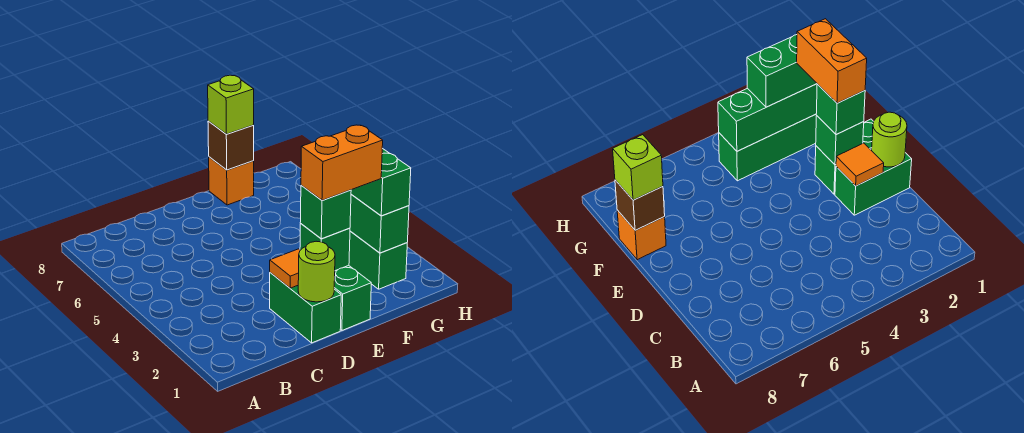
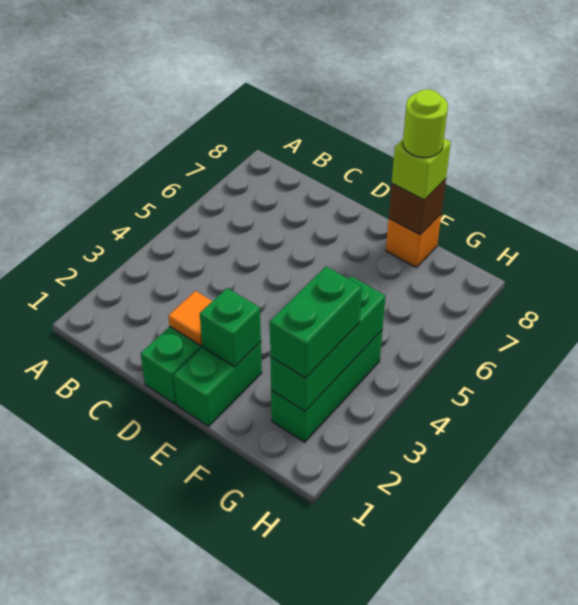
lime 1x1 round brick [298,241,335,302] -> lime 1x1 round brick moved to [403,89,448,158]
green 1x1 brick [300,186,351,239] -> none
orange 1x2 brick [301,125,383,201] -> none

